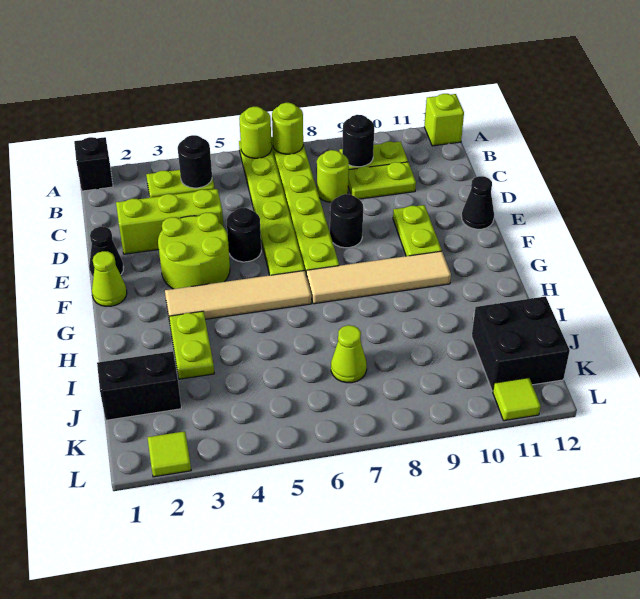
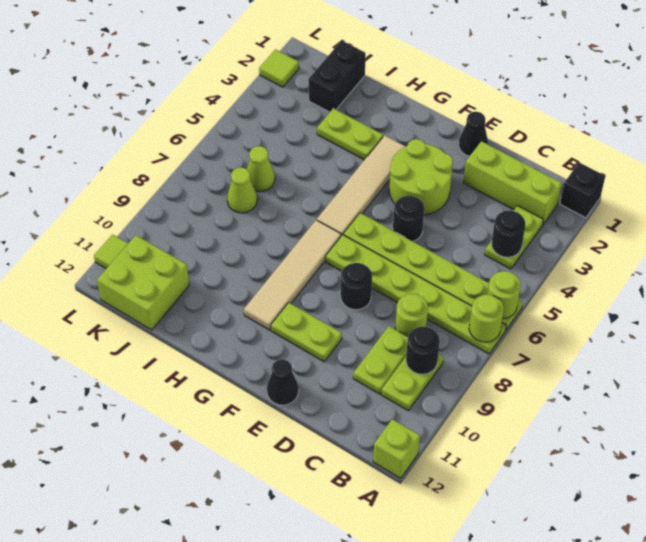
lime 1x3 brick [116,189,224,254] -> lime 1x3 brick turned to [463,141,562,225]
lime 1x1 cone [92,251,127,306] -> lime 1x1 cone moved to [247,146,275,192]
black 2x2 brick [472,296,570,391] -> lime 2x2 brick [97,235,189,330]

